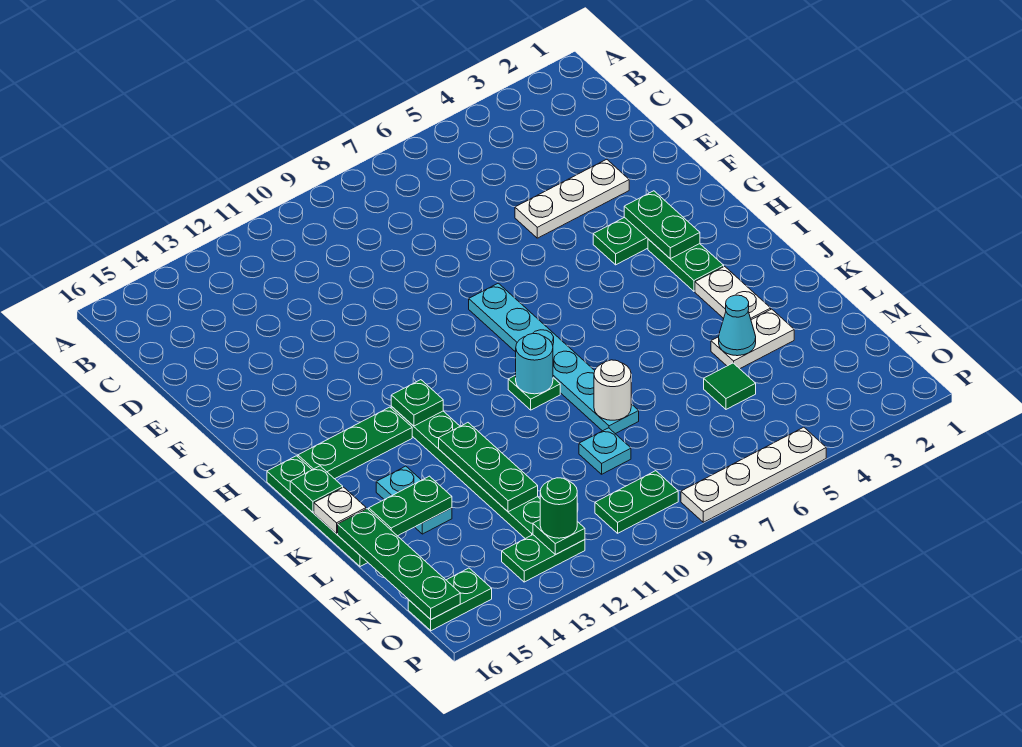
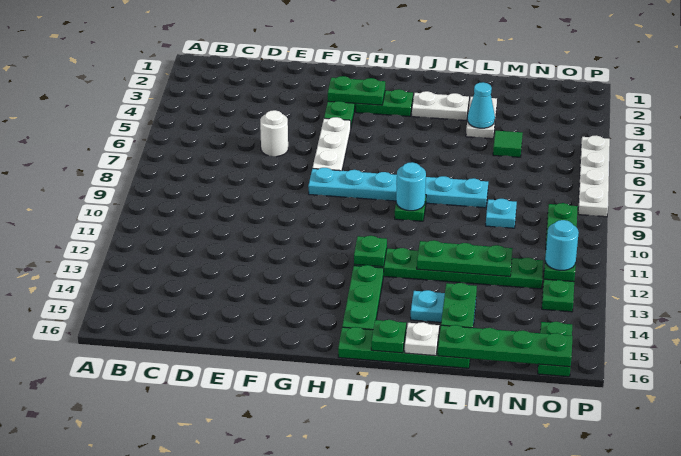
white 1x3 plate [515,159,629,238] -> white 1x3 plate moved to [313,117,351,171]
white 1x1 round brick [594,360,631,420] -> white 1x1 round brick moved to [260,110,288,157]
green 1x1 round brick [540,478,577,538] -> cyan 1x1 round brick [545,220,579,270]

